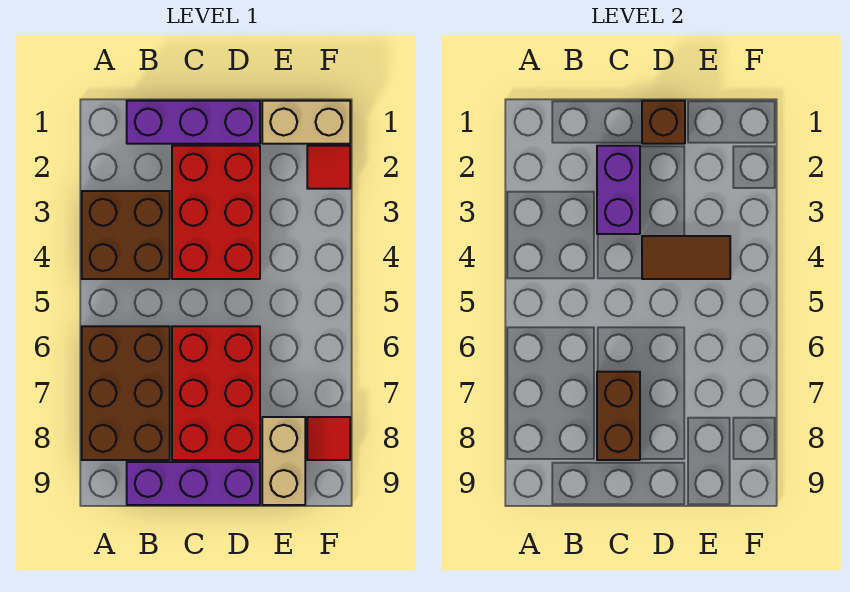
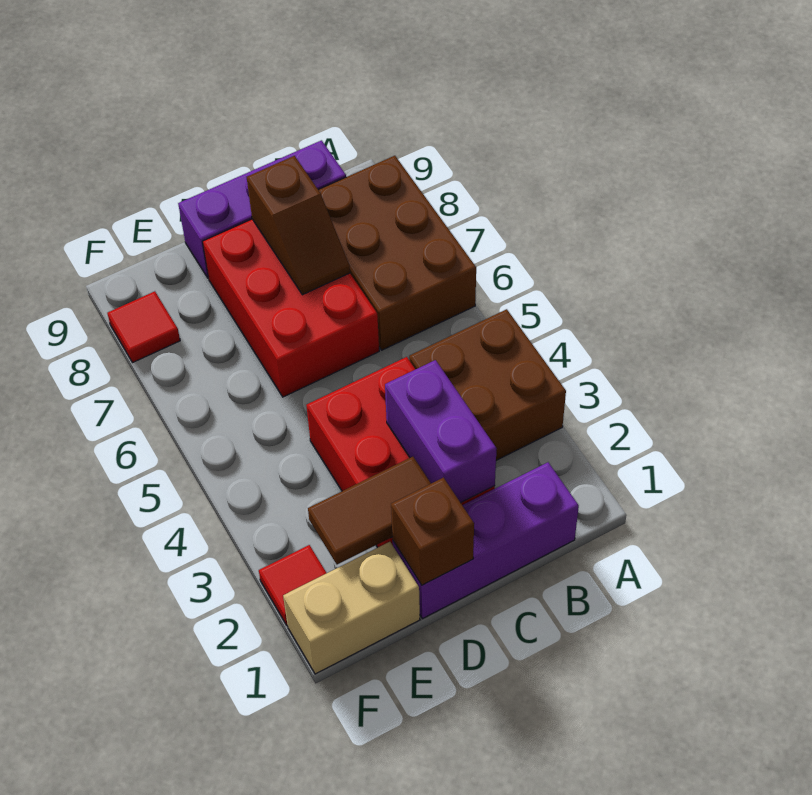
brown 1x2 brick [597,372,640,460] -> brown 1x2 slope [247,156,350,295]
brown 1x2 tile [642,236,730,279] -> brown 1x2 tile moved to [308,457,431,564]
tan 1x2 brick [262,417,305,505] -> none

